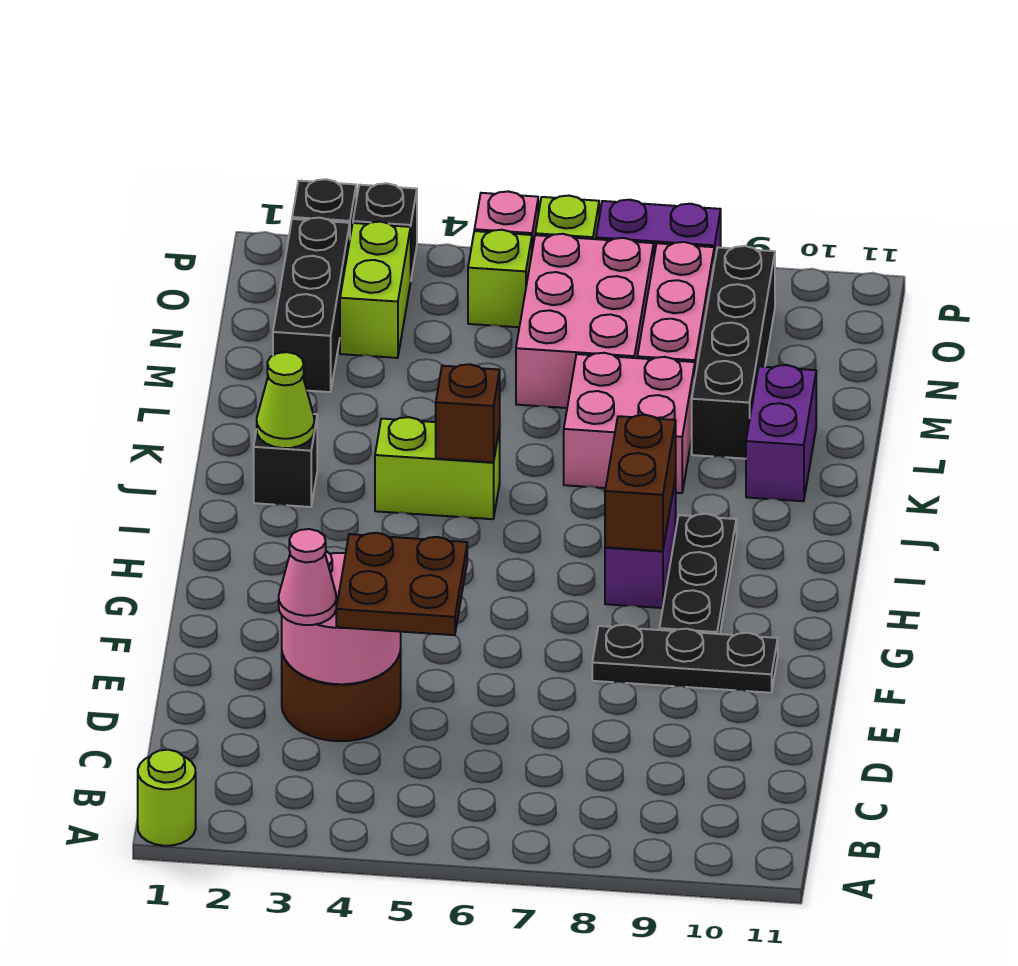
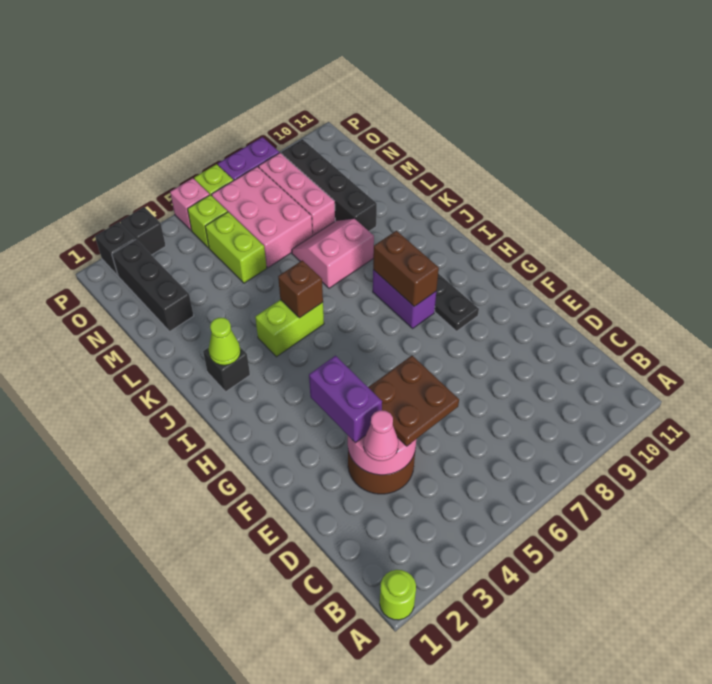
black 1x3 plate [592,625,778,693] -> none
pink 2x2 brick [564,353,695,493] -> pink 2x2 slope [292,219,374,288]
purple 1x2 brick [746,365,816,501] -> purple 1x2 brick moved to [309,356,382,443]
lime 1x2 brick [340,222,411,358] -> lime 1x2 brick moved to [205,212,267,283]

